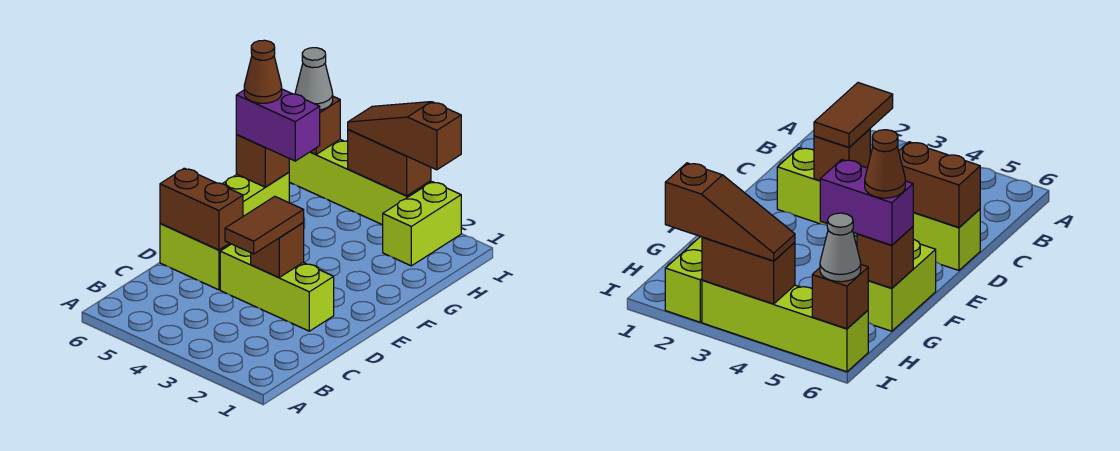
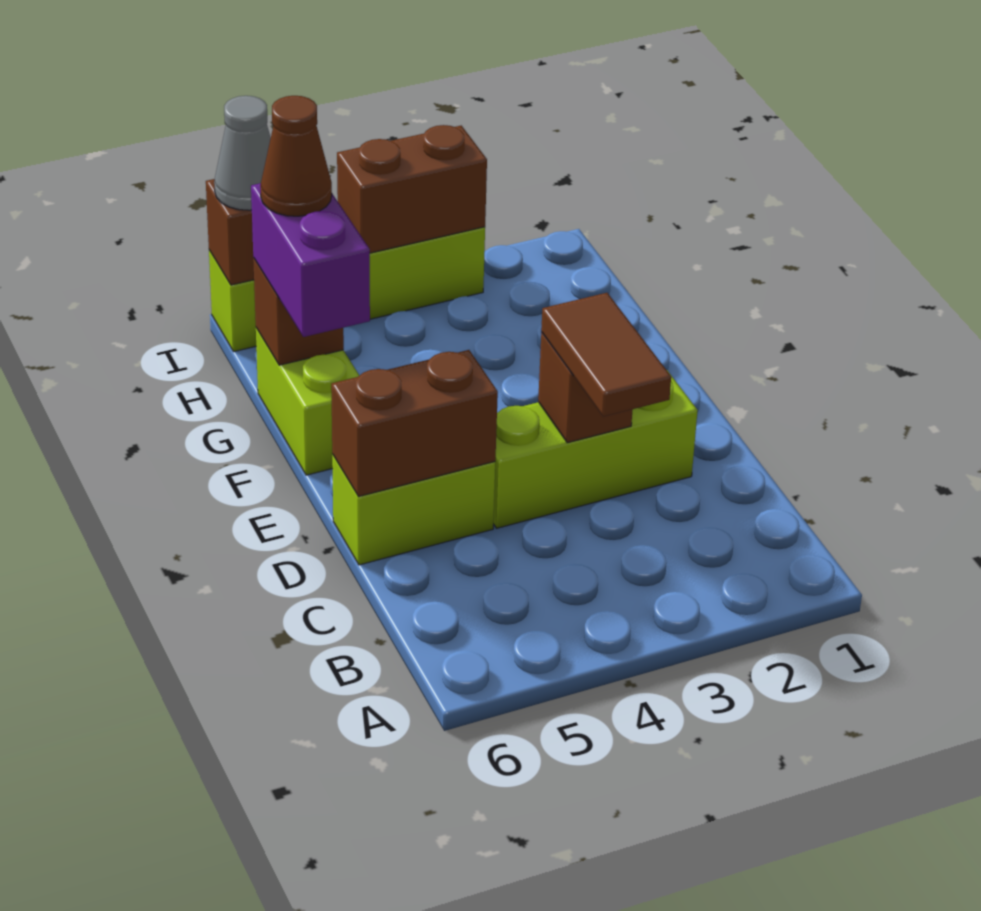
purple 1x2 brick [236,89,320,161] -> purple 1x2 brick turned to [251,183,370,337]
lime 1x2 brick [383,182,461,266] -> none
brown 1x3 slope [348,102,461,170] -> none

